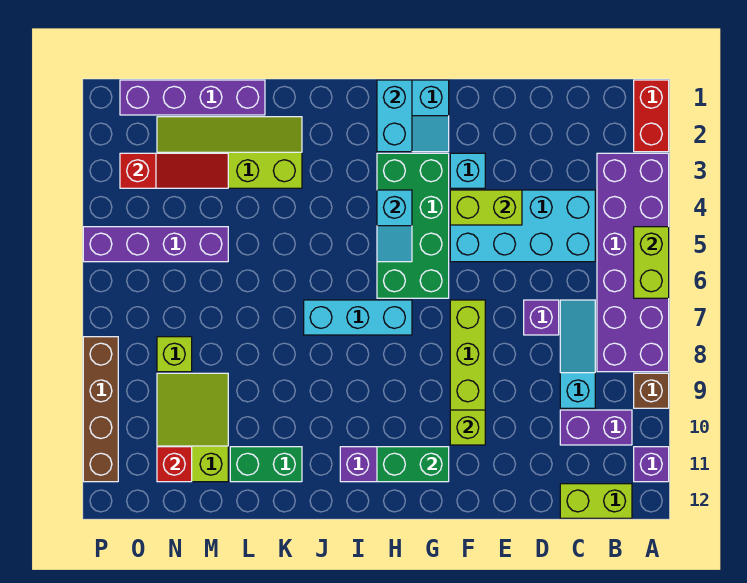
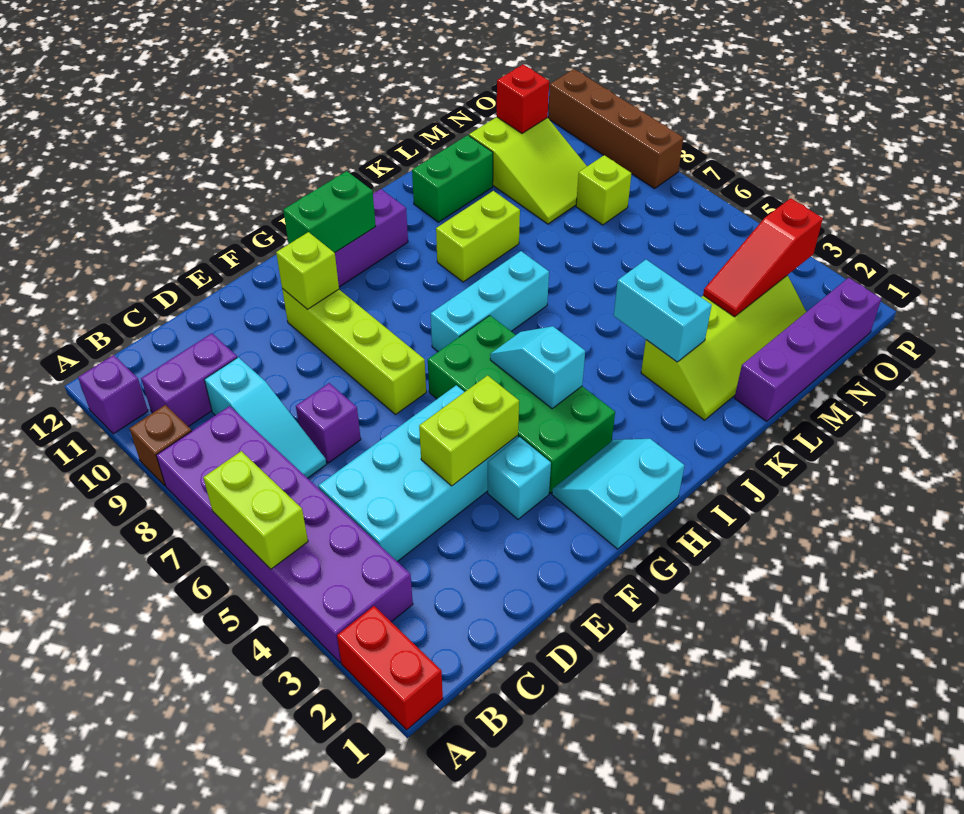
lime 1x2 brick [560,484,632,518] -> lime 1x2 brick moved to [436,191,520,282]
cyan 1x2 brick [377,80,412,152] -> cyan 1x2 brick moved to [614,260,712,362]
purple 1x4 brick [83,227,228,262] -> none

